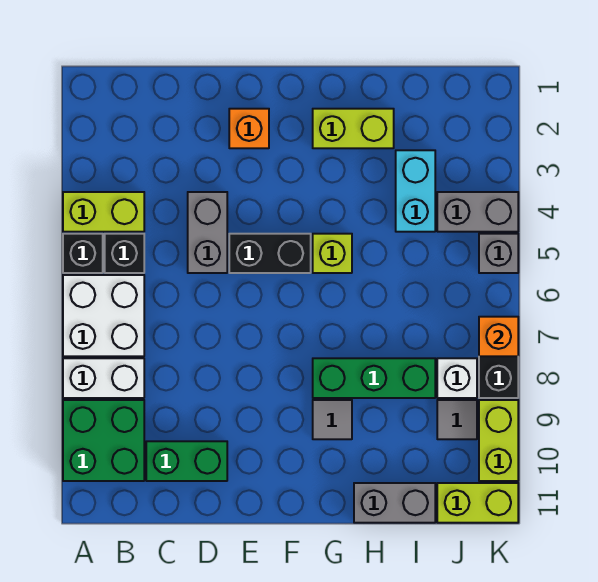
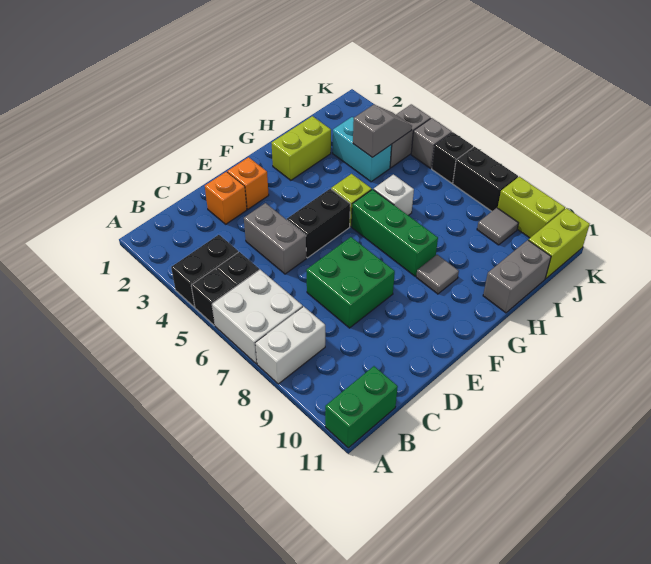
lime 1x2 brick [63,192,144,232] -> black 1x2 brick [171,235,238,307]
green 2x2 brick [63,400,144,481] -> green 2x2 brick moved to [306,237,395,328]
green 1x2 brick [146,441,227,481] -> green 1x2 brick moved to [325,366,398,448]
green 1x3 brick [313,358,435,398] -> green 1x3 brick turned to [352,189,438,276]
none -> grey 1x2 slope [353,105,412,157]
white 1x1 brick [437,358,477,398] -> white 1x1 brick moved to [374,175,414,215]
none -> black 1x1 brick [432,132,473,183]
orange 1x1 brick [479,317,518,356] -> orange 1x1 brick moved to [205,172,247,224]

